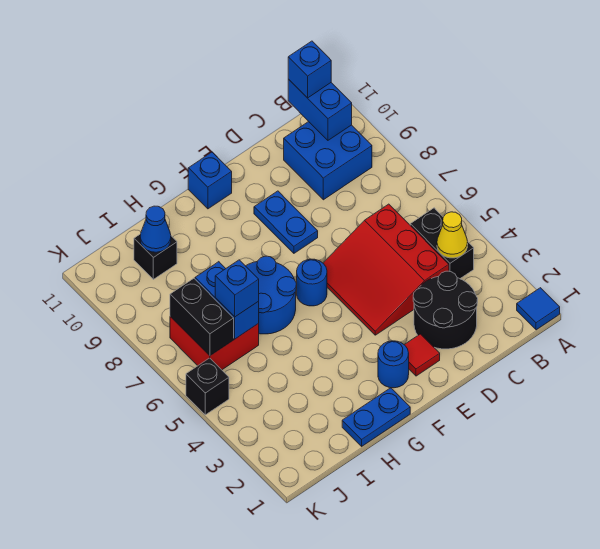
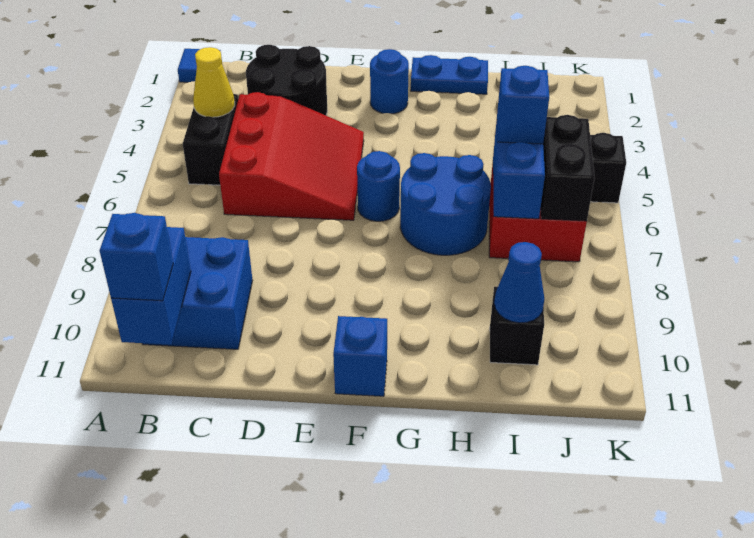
red 1x1 tile [404,334,440,376] -> none
blue 1x2 plate [254,191,318,253] -> none

